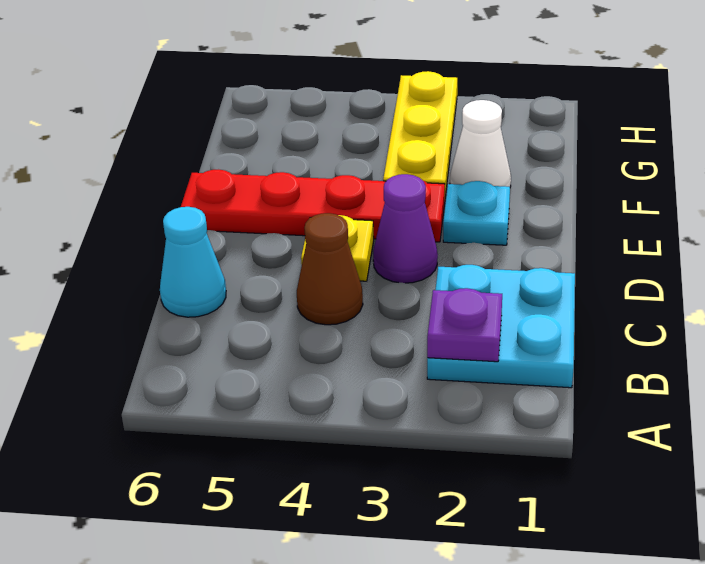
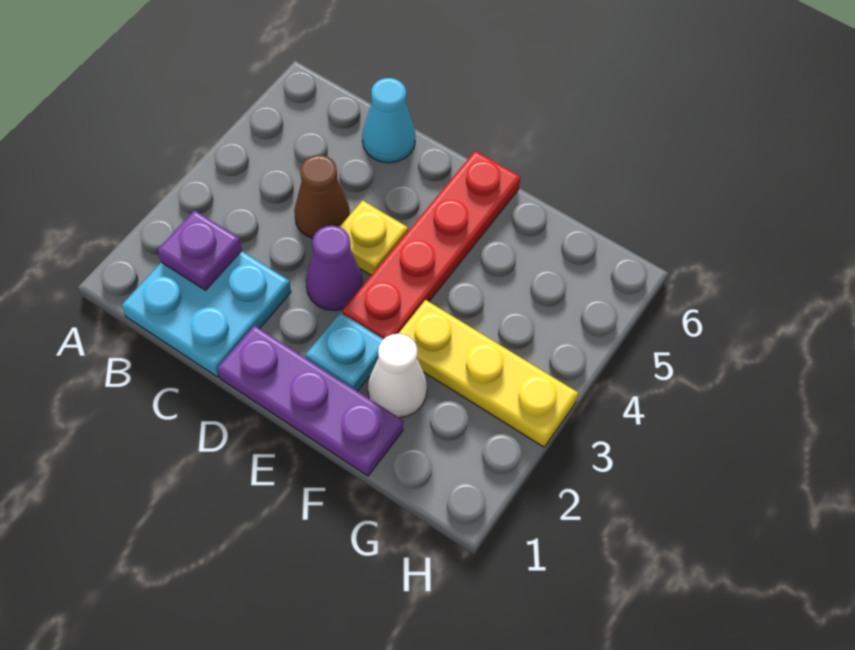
none -> purple 1x3 plate [217,325,403,476]

